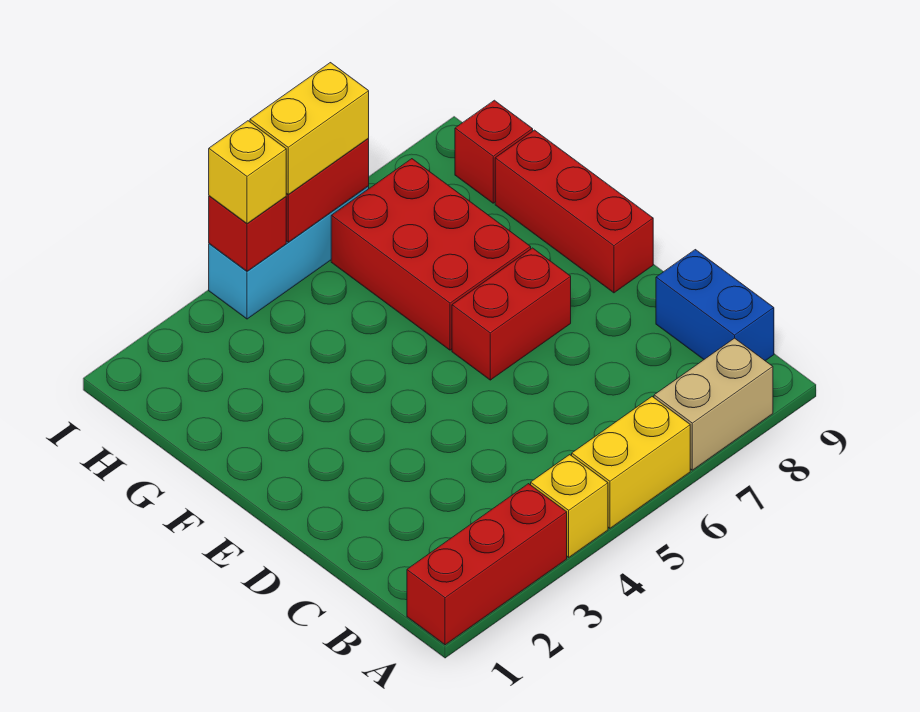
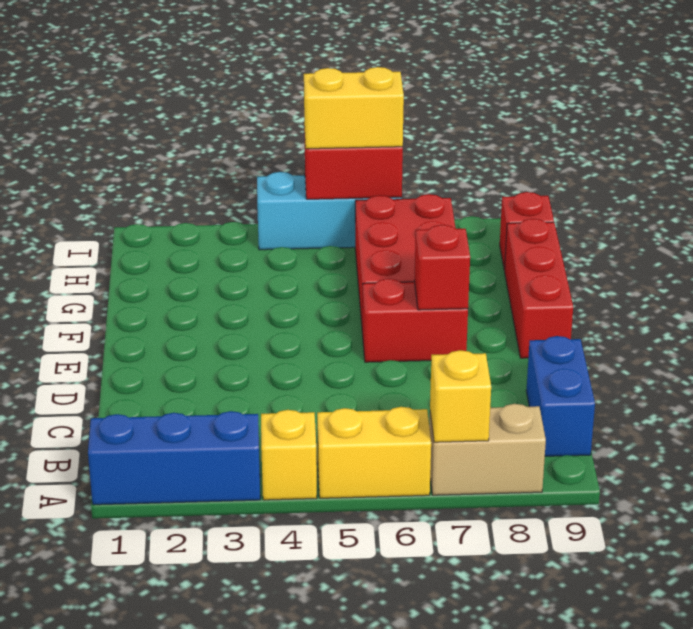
red 1x3 brick [407,484,567,645] -> blue 1x3 brick [88,411,260,505]
red 1x1 brick [209,196,286,271] -> red 1x1 brick moved to [414,225,470,310]
yellow 1x1 brick [209,121,286,224] -> yellow 1x1 brick moved to [430,350,491,442]

